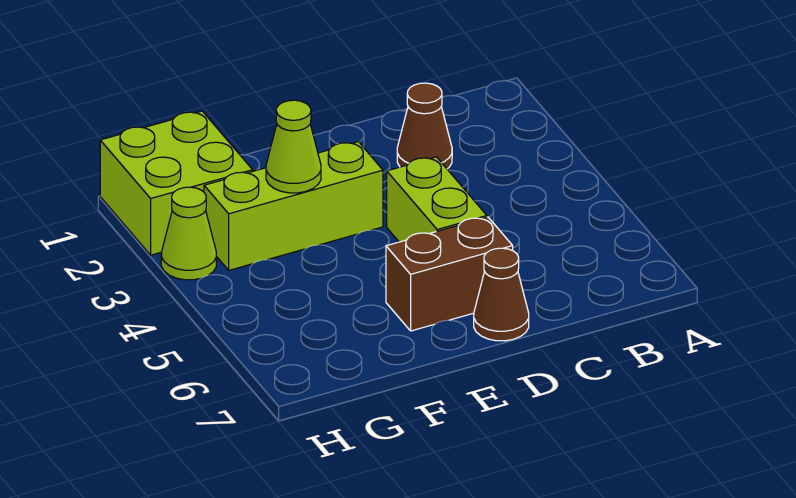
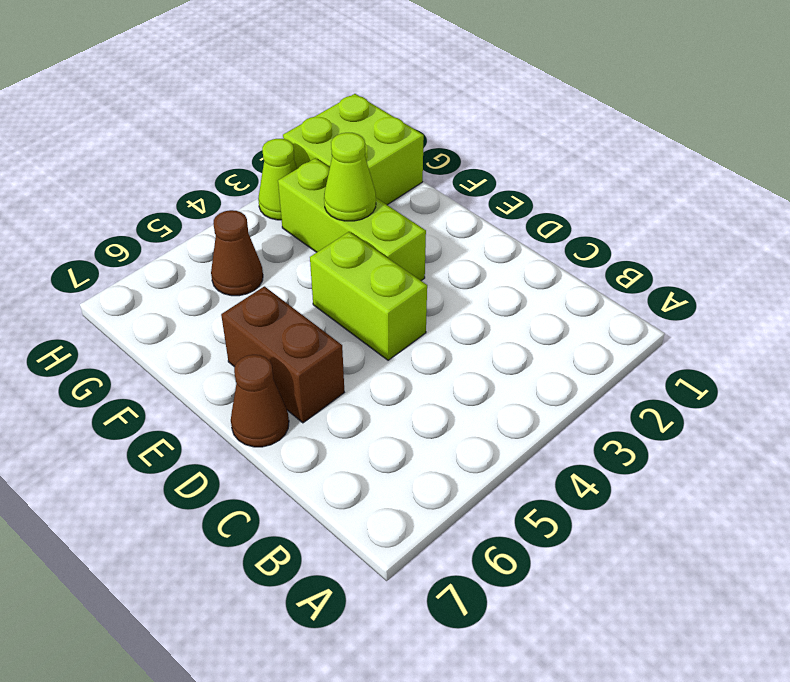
brown 1x1 cone [397,83,452,169] -> brown 1x1 cone moved to [211,210,263,296]
lime 1x2 brick [387,157,487,242] -> lime 1x2 brick turned to [310,232,427,360]

